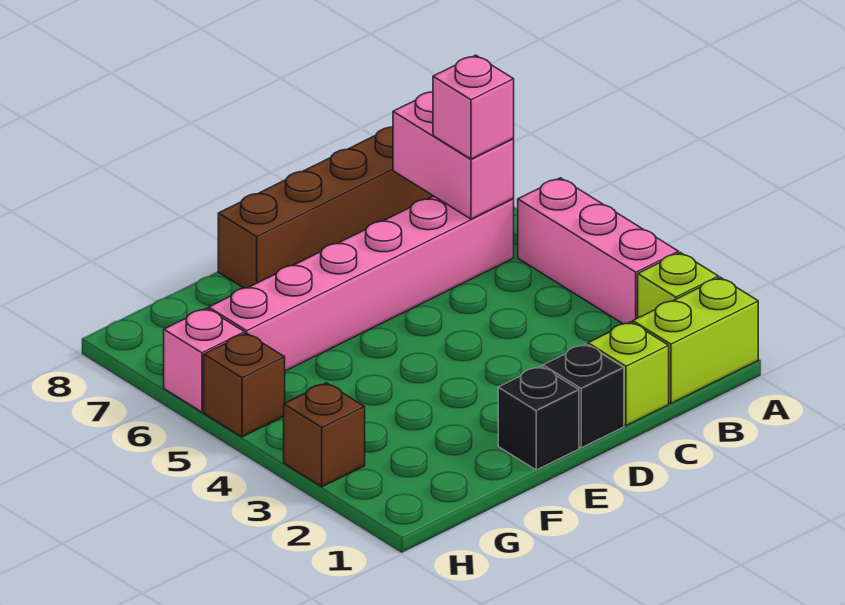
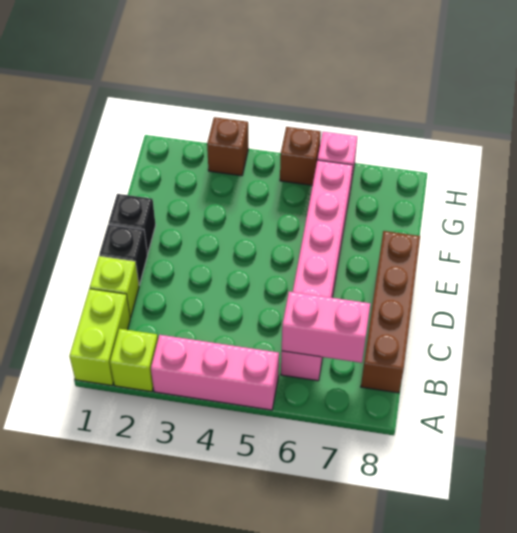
pink 1x1 brick [433,55,514,159] -> none

